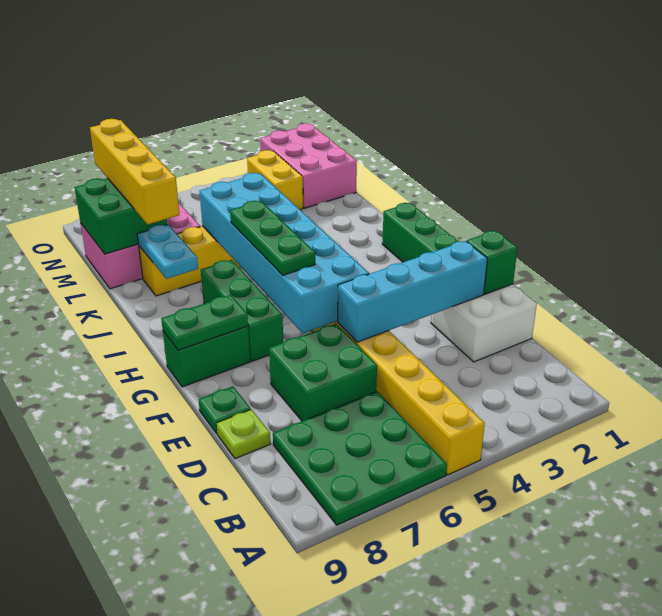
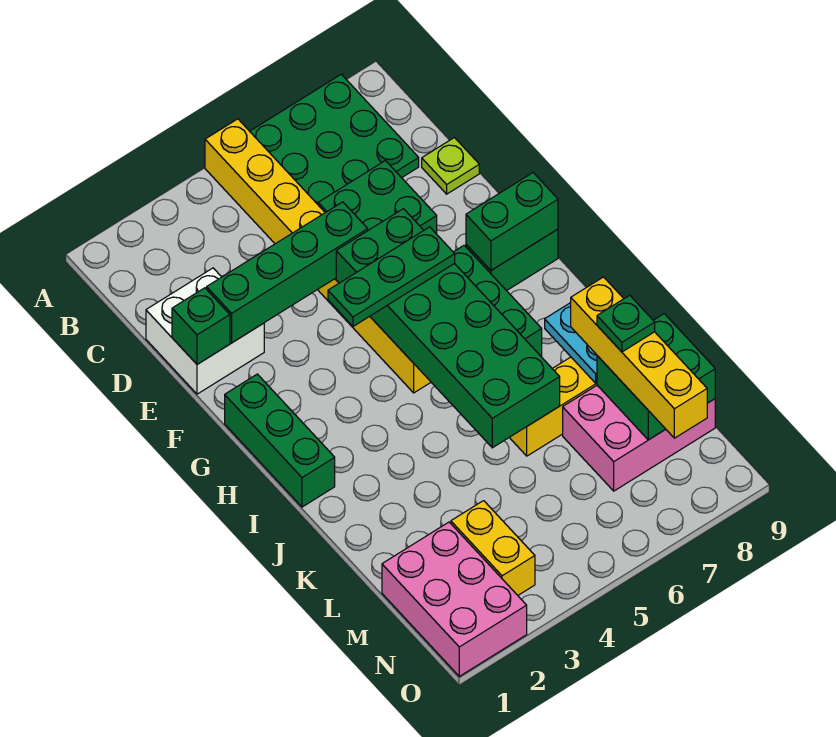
cyan 1x4 brick [338,241,487,342] -> green 1x4 brick [207,202,368,343]
green 1x1 plate [199,386,251,433] -> green 1x1 plate moved to [597,295,655,352]
cyan 2x6 brick [200,173,369,334] -> green 2x6 brick [336,209,560,448]
green 1x3 plate [230,201,315,275] -> green 1x3 plate turned to [328,227,455,326]
green 1x2 plate [161,295,248,350] -> green 1x2 brick [466,173,558,270]

